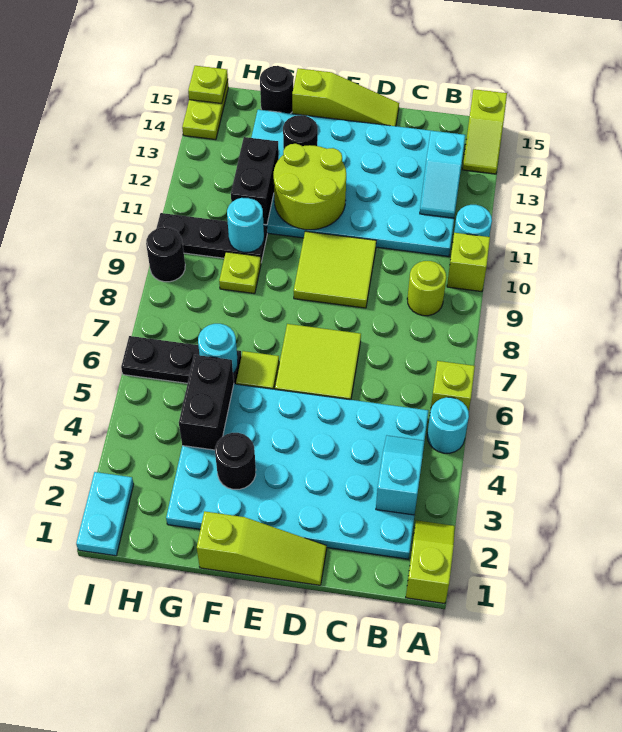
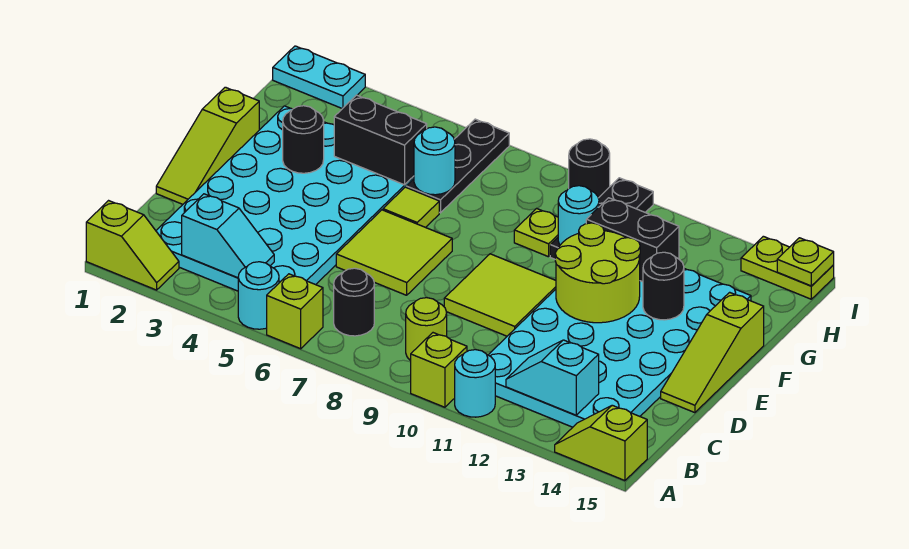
black 1x1 round brick [260,66,293,114] -> black 1x1 round brick moved to [334,268,374,336]

